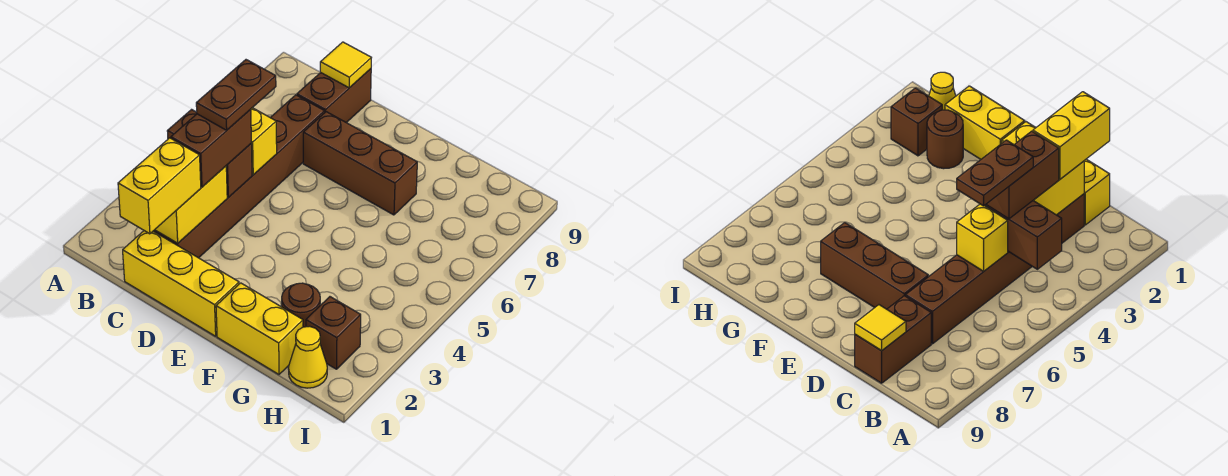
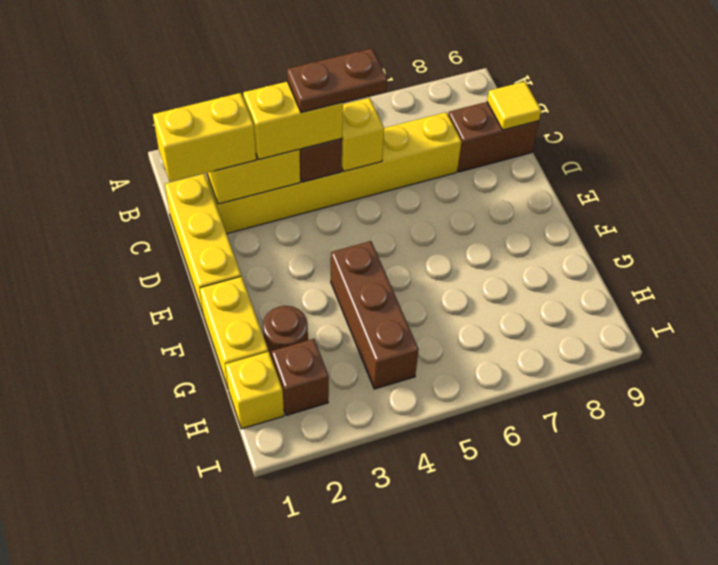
brown 1x6 brick [154,95,325,258] -> yellow 1x6 brick [207,112,462,234]
brown 1x2 brick [171,110,251,187] -> yellow 1x2 brick [243,82,343,160]
brown 1x3 brick [303,112,417,215] -> brown 1x3 brick moved to [331,241,419,389]
yellow 1x1 cone [288,326,327,388] -> yellow 1x1 brick [225,352,284,429]

